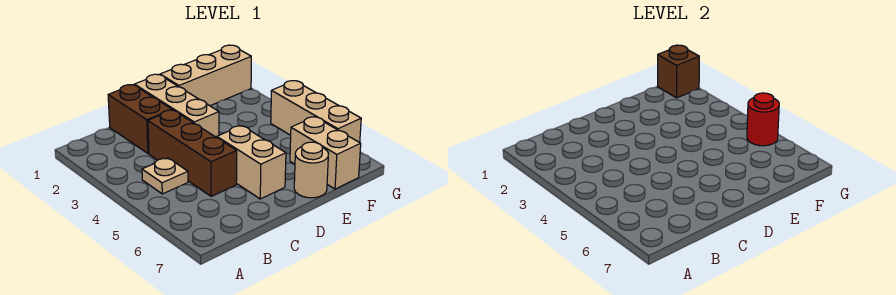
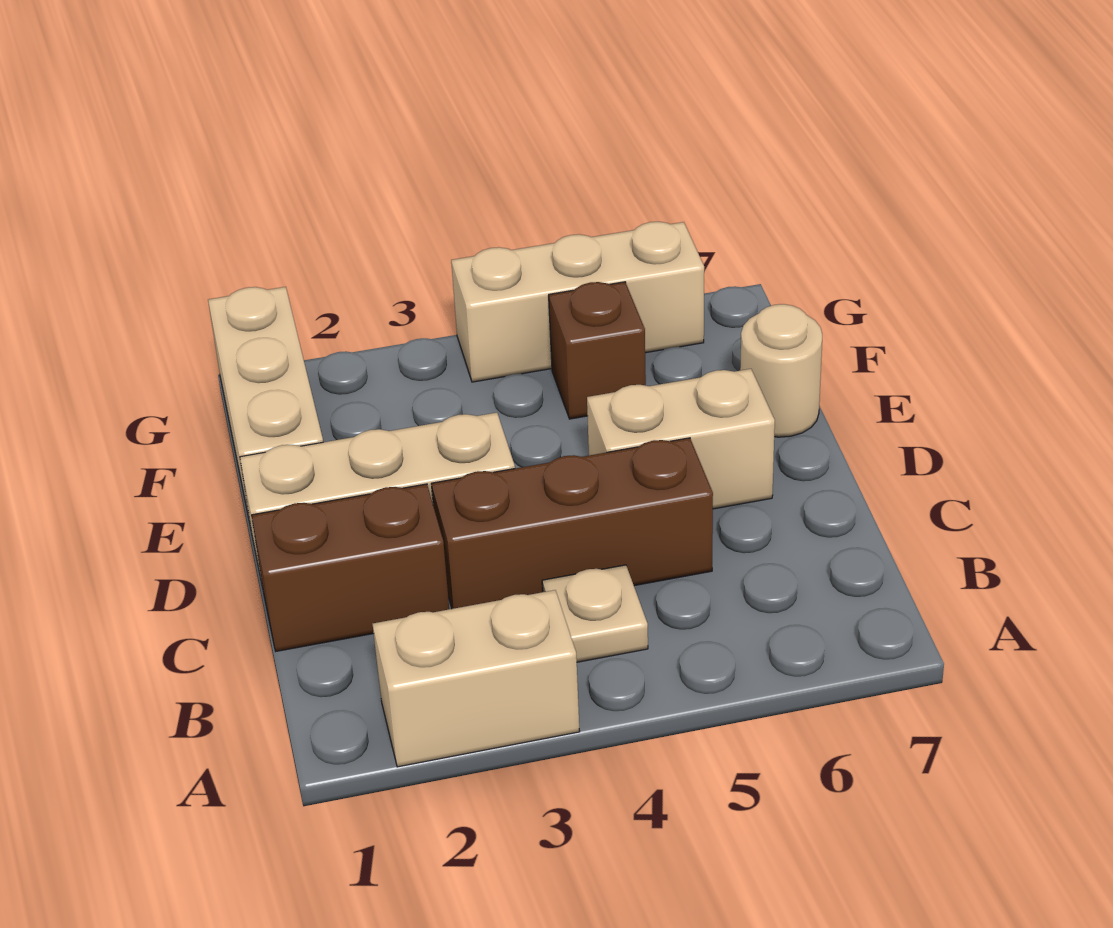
tan 1x2 brick [290,117,361,189] -> tan 1x2 brick moved to [373,590,580,767]
brown 1x1 brick [658,45,699,98] -> brown 1x1 brick moved to [549,282,646,419]
red 1x1 round brick [747,93,779,146] -> none

